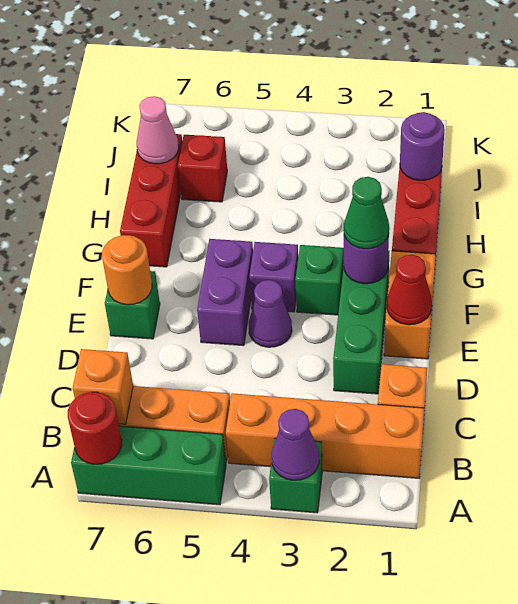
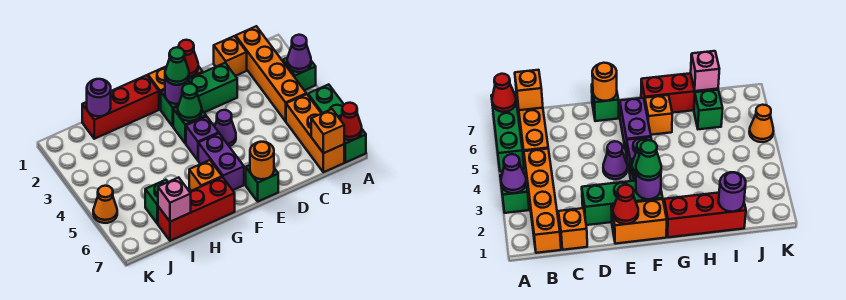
red 1x1 round brick [68,392,122,464] -> red 1x1 cone [340,103,362,140]
purple 1x2 brick [197,239,253,346] -> purple 1x2 brick turned to [198,134,244,190]
none -> green 1x1 cone [178,84,202,121]
none -> orange 1x1 brick [189,160,222,191]
red 1x1 brick [178,135,227,202] -> green 1x1 brick [145,180,168,224]
pink 1x1 cone [137,96,179,164] -> pink 1x1 brick [158,177,191,222]
none -> orange 1x1 cone [93,186,117,223]

